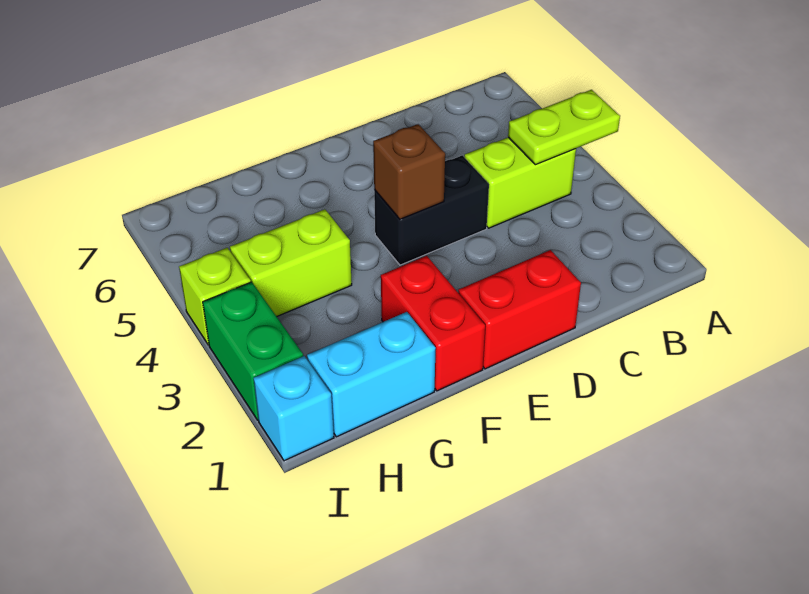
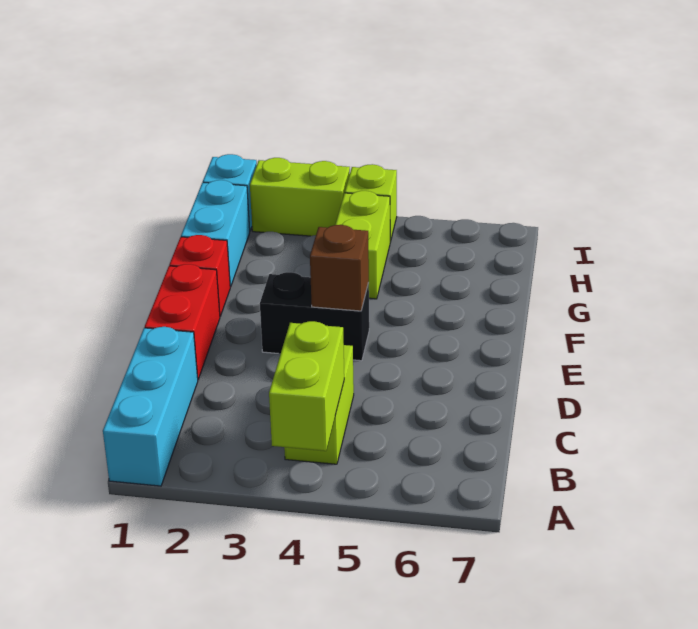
none -> cyan 1x3 brick [103,327,198,486]
lime 1x2 plate [508,90,620,165] -> lime 1x2 brick [269,321,344,451]
black 1x2 brick [374,155,489,265] -> black 1x2 brick turned to [260,272,369,361]
red 1x2 brick [381,256,485,391] -> red 1x1 brick [169,235,230,316]
green 1x2 brick [203,282,303,420] -> lime 1x2 brick [250,158,350,236]

